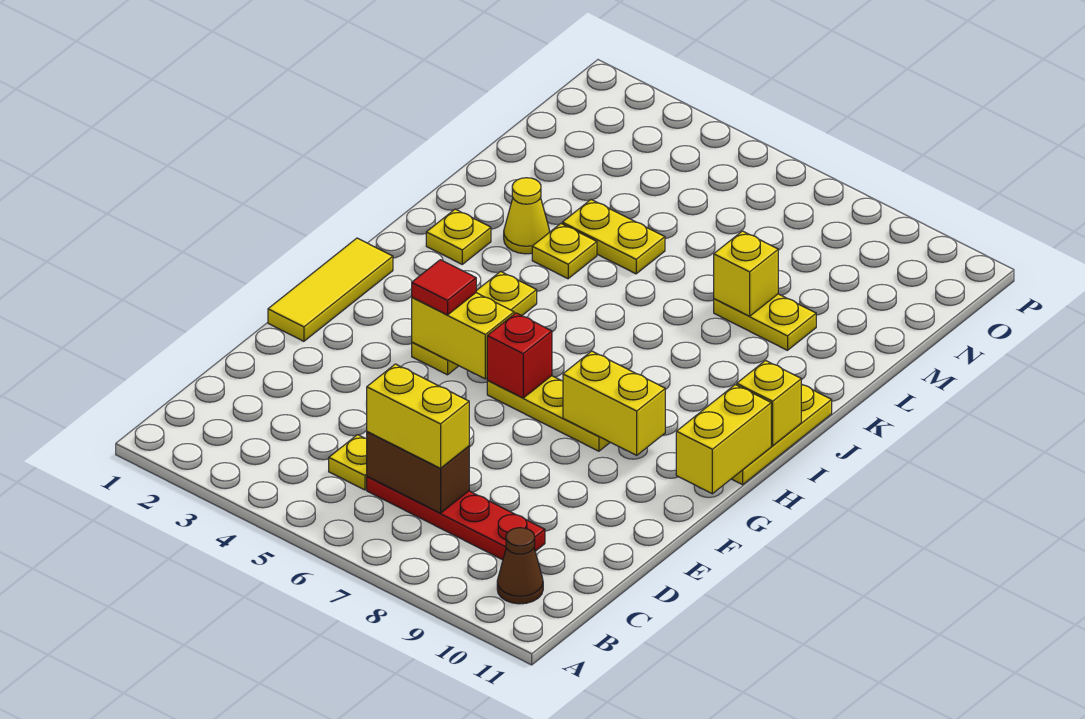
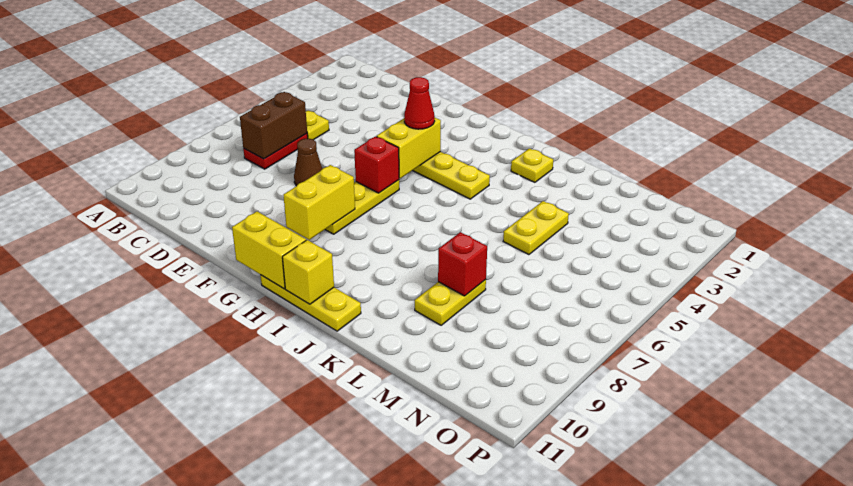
brown 1x1 cone [497,528,543,604] -> brown 1x1 cone moved to [294,139,322,186]
red 1x4 plate [367,477,545,560] -> red 1x2 plate [243,134,308,169]
yellow 1x2 brick [367,364,469,469] -> none
yellow 1x3 tile [268,238,393,341] -> none
red 1x1 tile [412,260,476,315] -> red 1x1 cone [404,77,435,129]
yellow 1x1 cone [504,178,550,254] -> none
yellow 1x1 plate [532,224,597,279] -> none
yellow 1x1 brick [714,231,778,316] -> red 1x1 brick [438,232,487,296]

